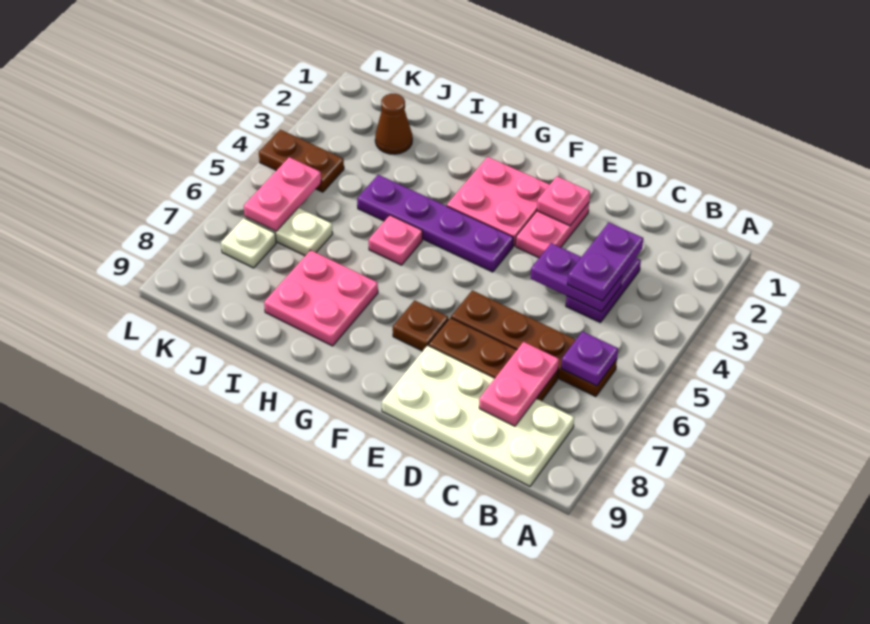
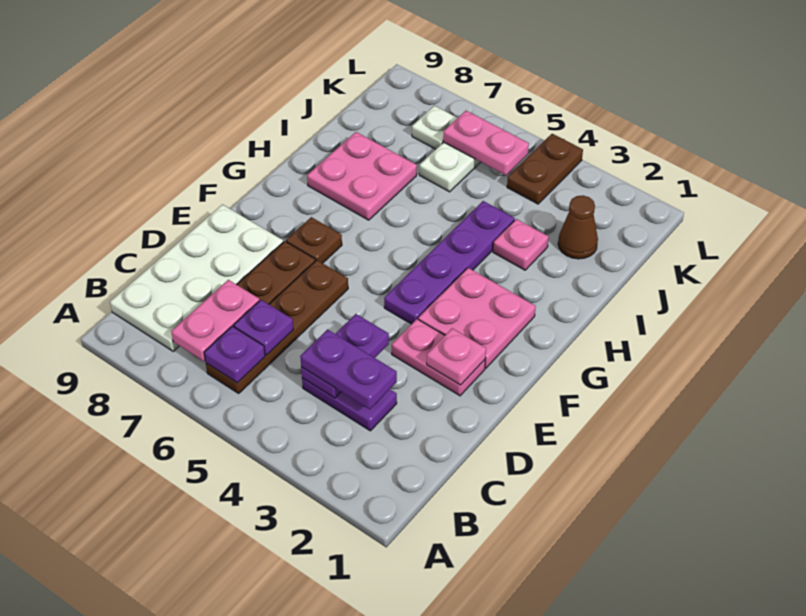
none -> purple 1x1 plate [234,300,293,355]
pink 1x2 plate [479,342,559,426] -> pink 1x2 plate turned to [171,280,260,361]
pink 1x1 plate [369,215,422,265] -> pink 1x1 plate moved to [493,219,549,270]

